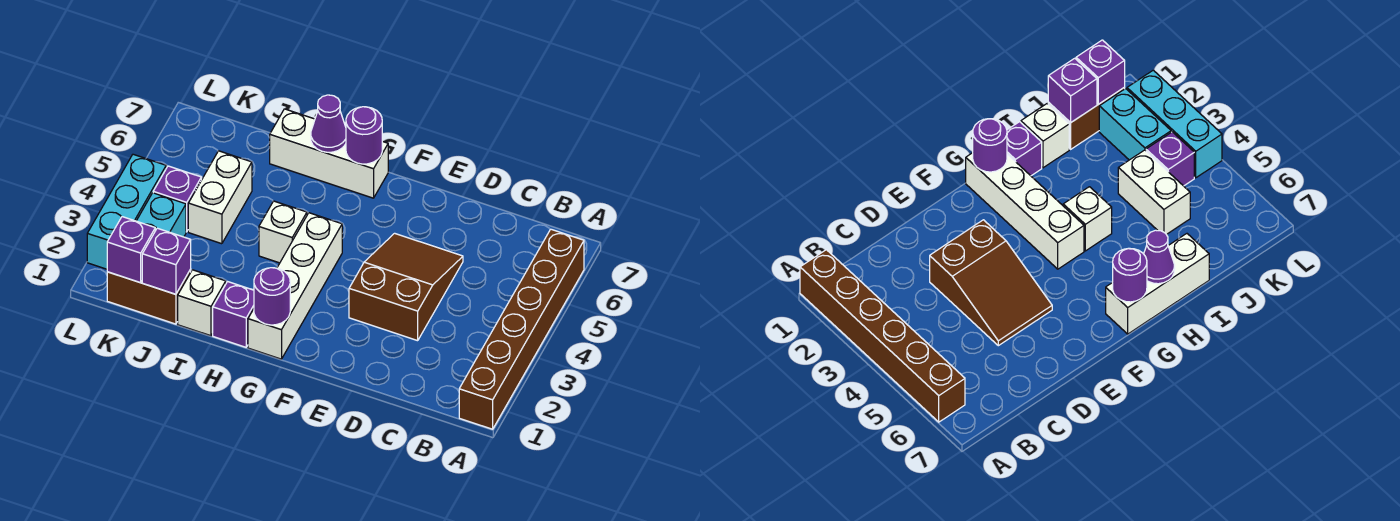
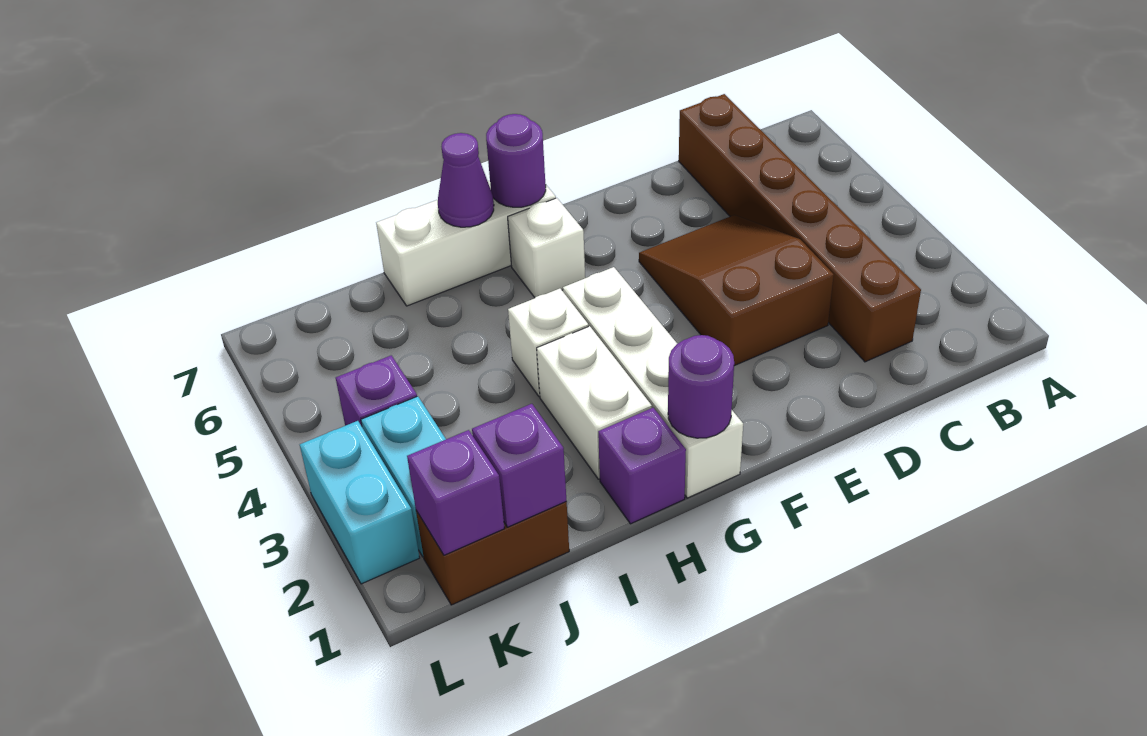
brown 1x6 brick [459,229,584,429] -> brown 1x6 brick moved to [679,94,921,362]
white 1x1 brick [178,270,226,336] -> white 1x1 brick moved to [508,198,585,298]
white 1x2 brick [188,151,252,244] -> white 1x2 brick moved to [537,326,652,479]
cyan 1x3 brick [87,154,166,269] -> cyan 1x2 brick [300,421,420,584]

